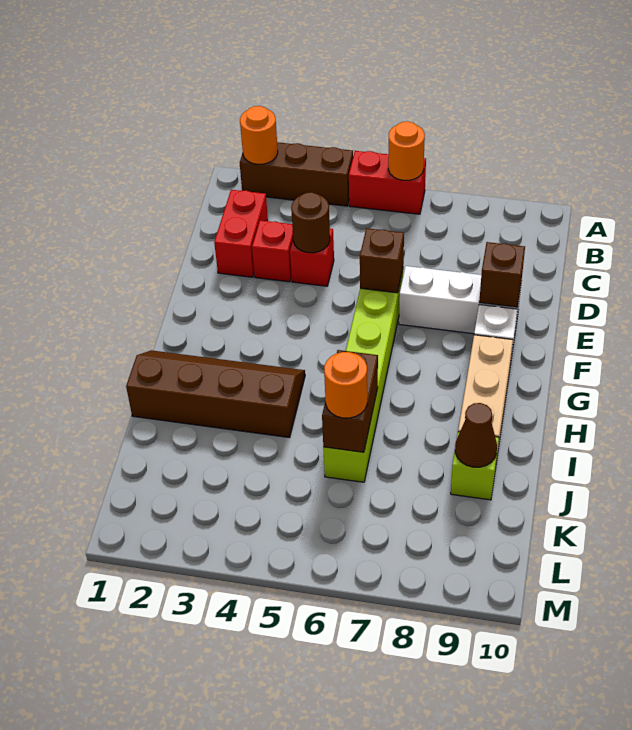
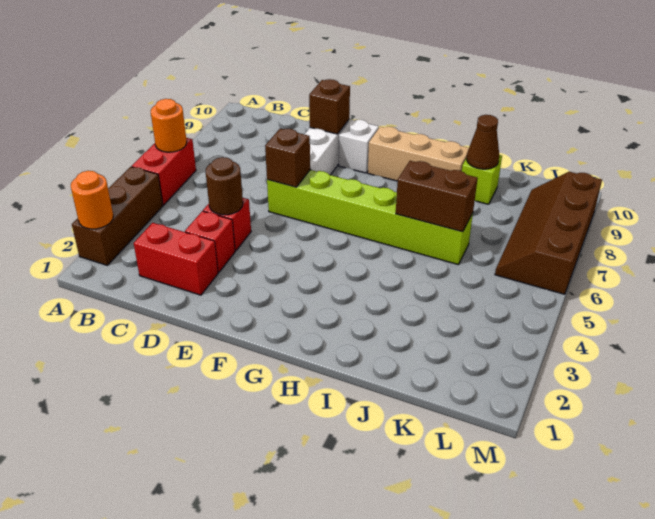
brown 2x4 slope [126,350,305,438] -> brown 2x4 slope moved to [495,172,602,294]
orange 1x1 round brick [324,352,367,418] -> none

